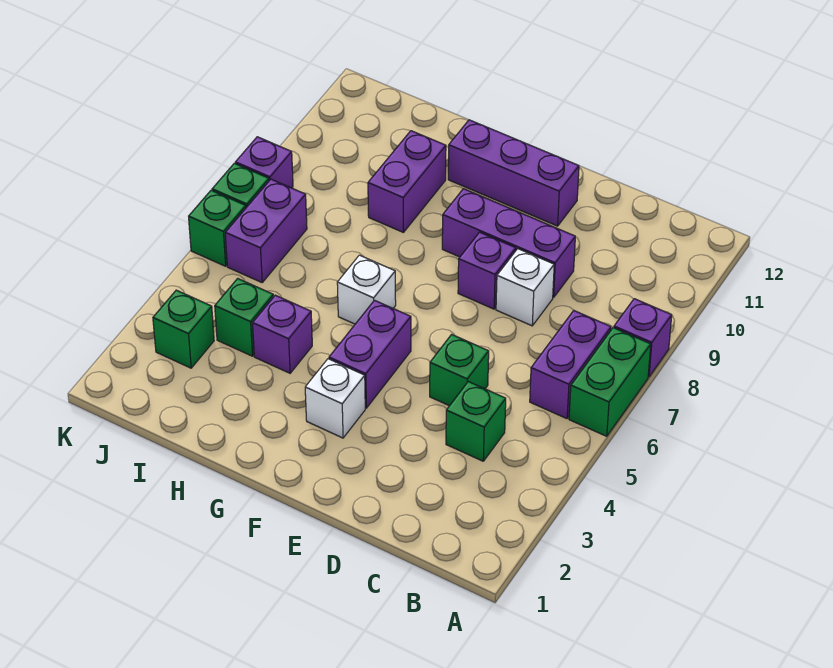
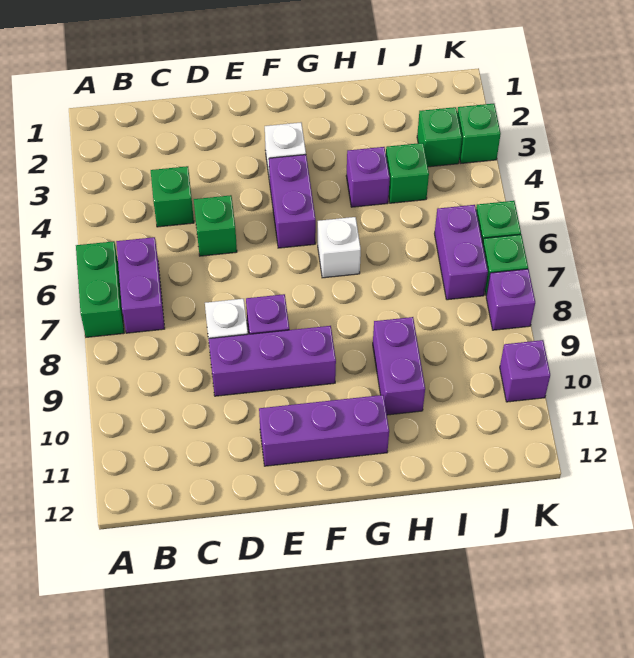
purple 1x1 brick [614,299,672,377] -> purple 1x1 brick moved to [500,340,550,402]
none -> green 1x1 brick [457,104,501,163]

